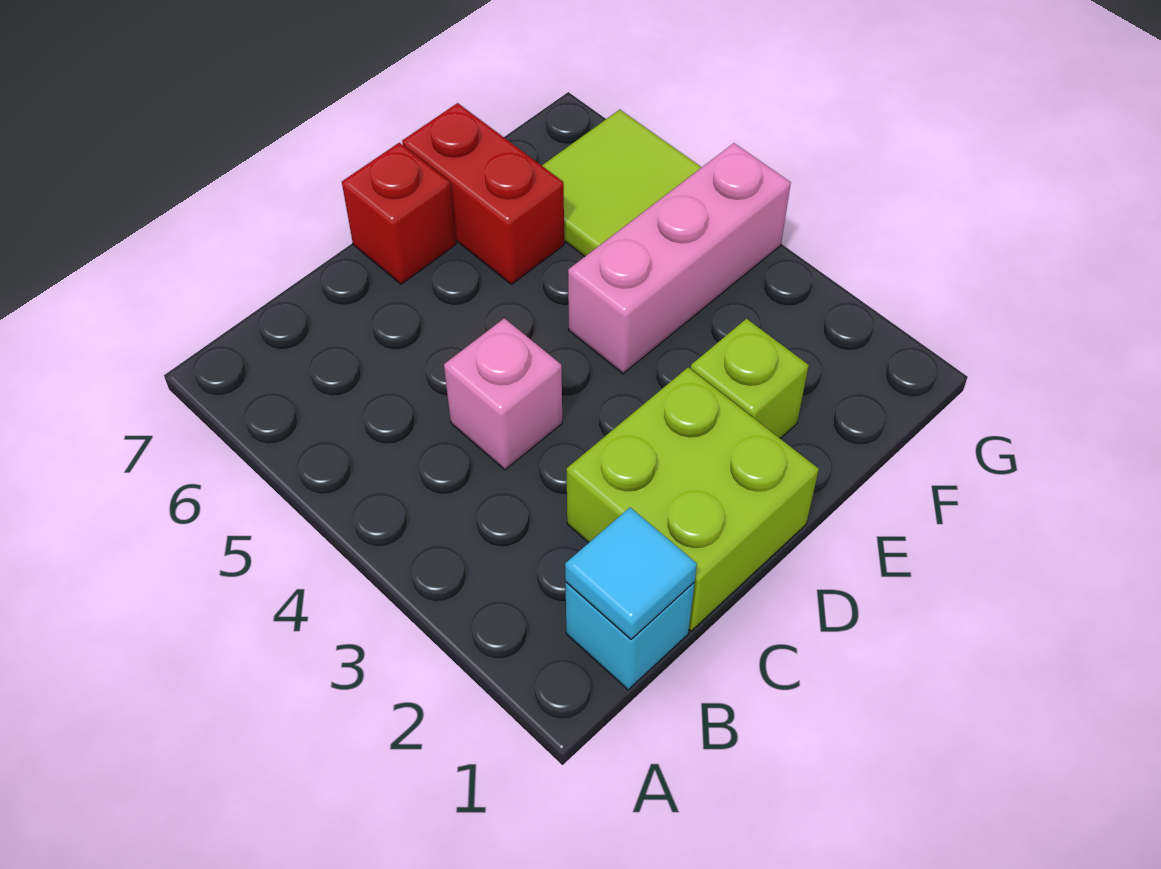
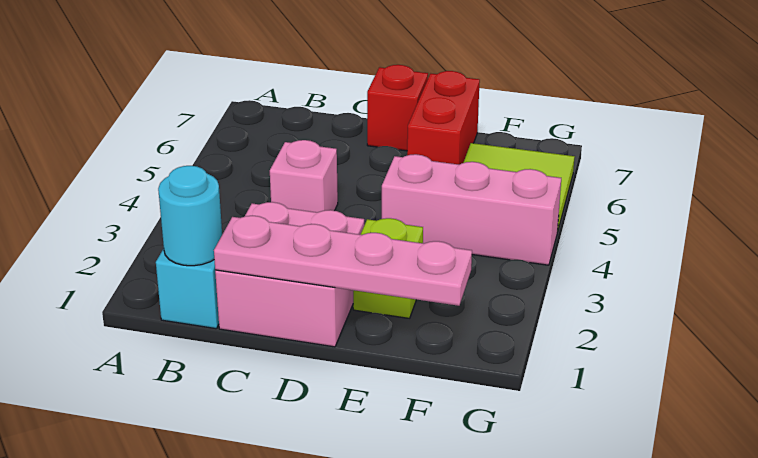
cyan 1x1 tile [565,508,697,639] -> cyan 1x1 round brick [158,166,222,266]
lime 2x2 brick [567,367,819,631] -> pink 2x2 brick [215,202,364,347]
none -> pink 1x4 plate [214,216,472,306]

